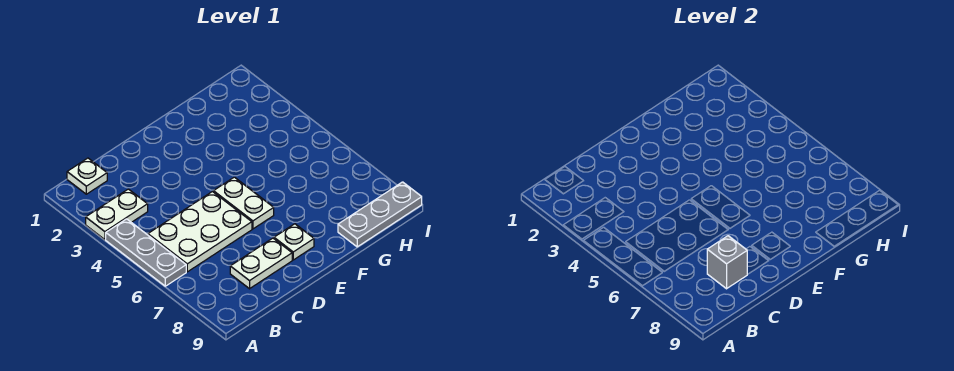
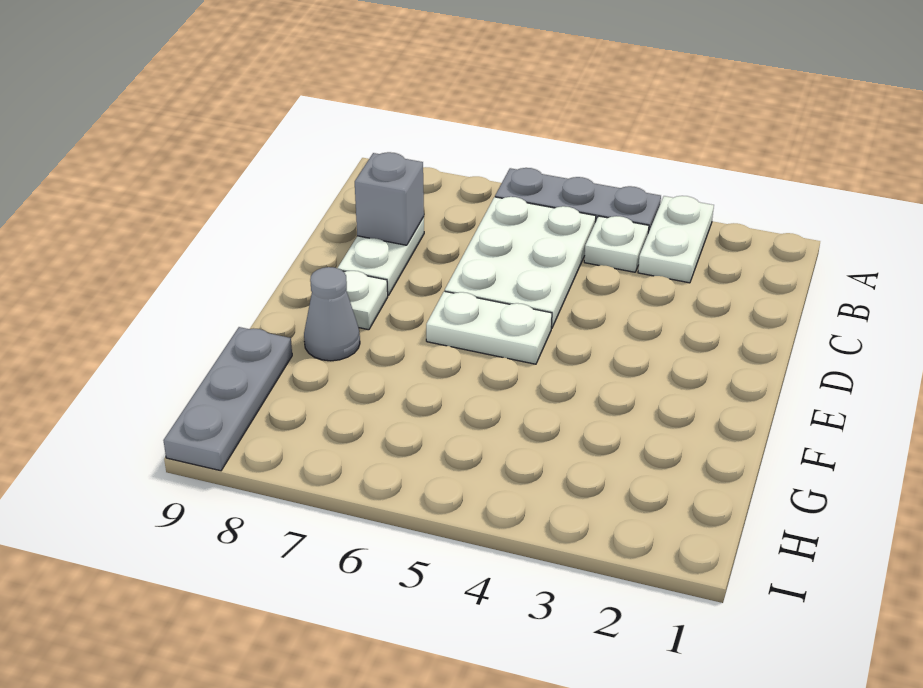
white 1x1 plate [67,158,107,194] -> white 1x1 plate moved to [584,216,649,272]
none -> grey 1x1 cone [304,267,360,361]

